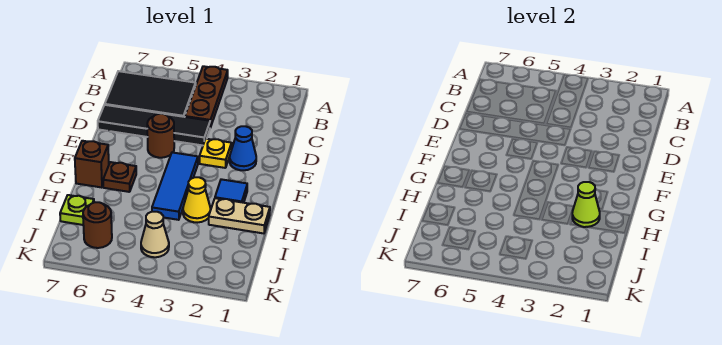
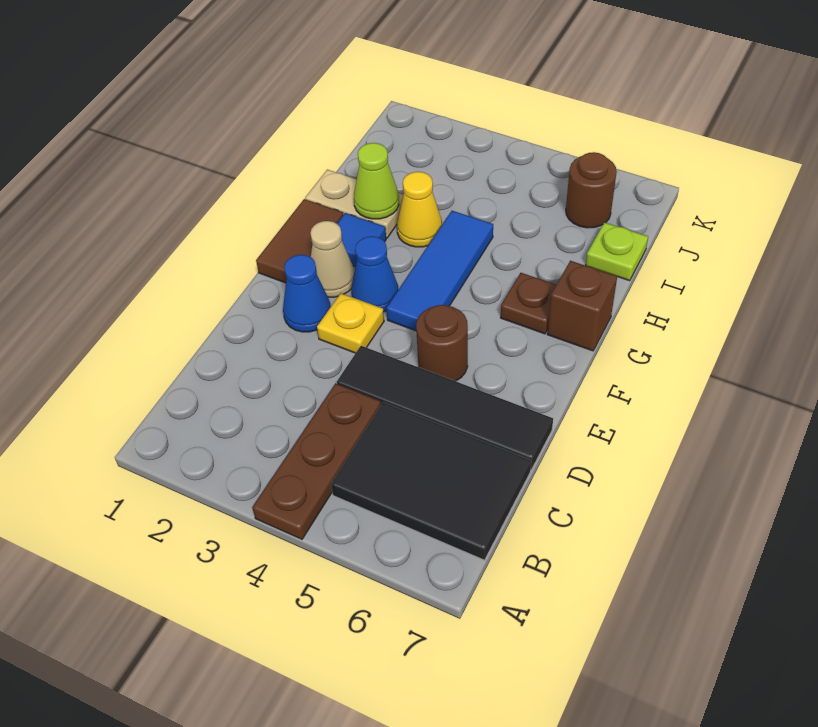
none -> brown 1x2 tile [256,199,343,283]
none -> blue 1x1 cone [351,236,398,312]
tan 1x1 cone [141,212,169,257] -> tan 1x1 cone moved to [310,221,355,297]

